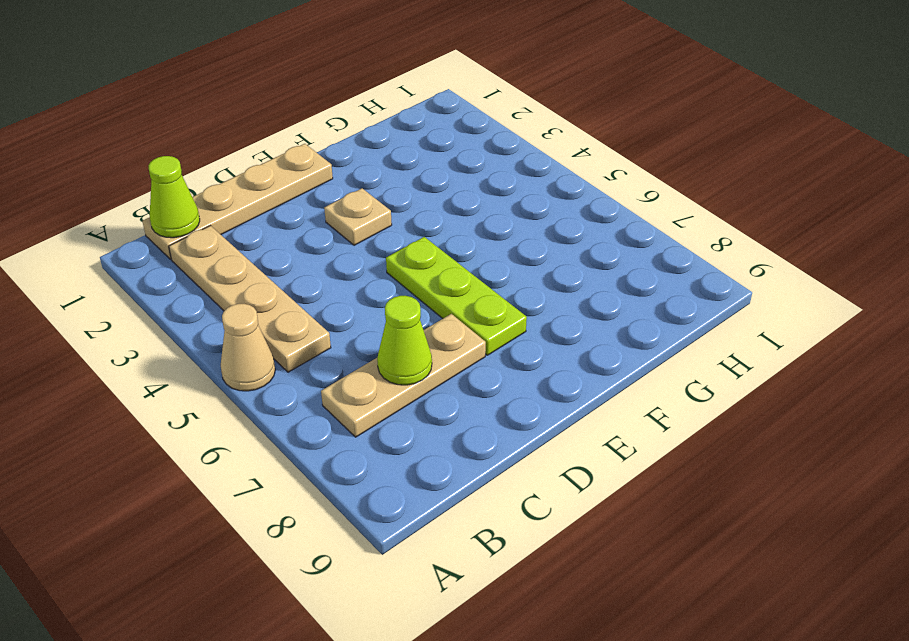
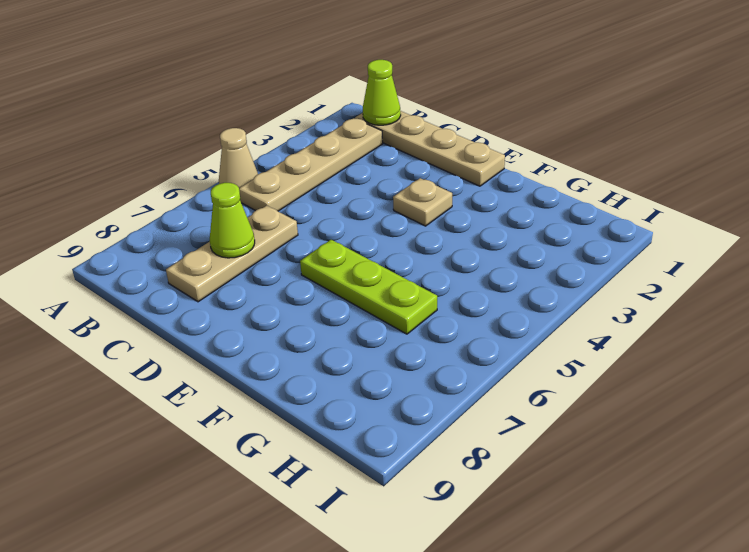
tan 1x3 plate [321,314,486,437] -> tan 1x3 plate turned to [166,206,298,302]
lime 1x3 plate [386,237,527,355] -> lime 1x3 plate turned to [300,240,437,334]

